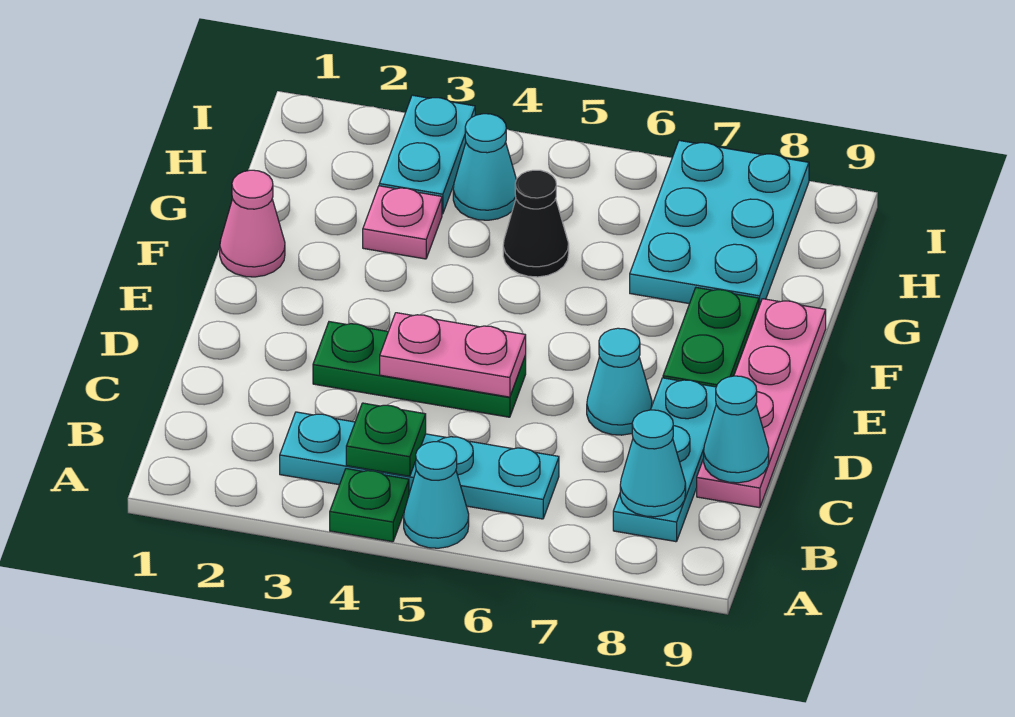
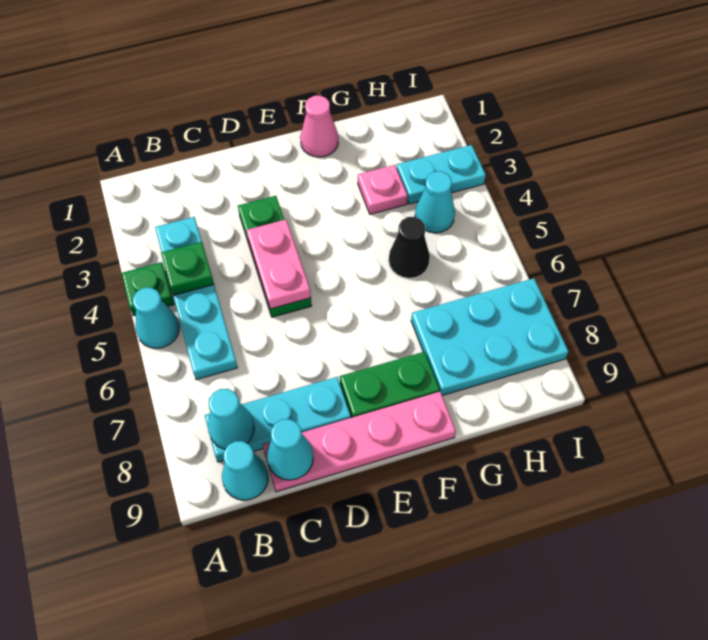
cyan 1x1 cone [587,328,652,435] -> cyan 1x1 cone moved to [222,441,268,500]

